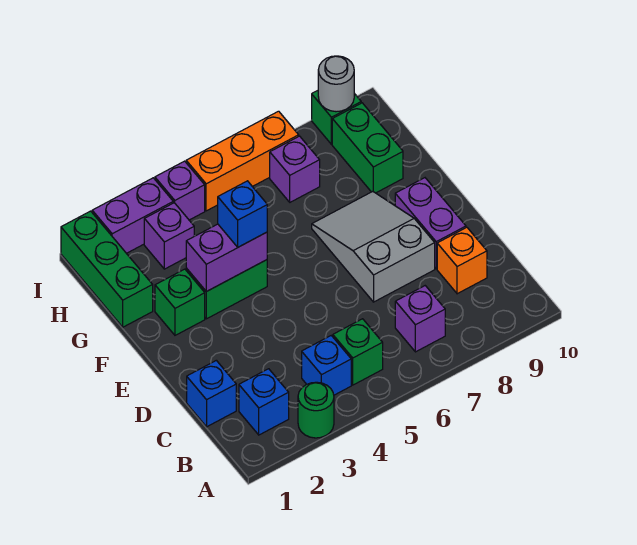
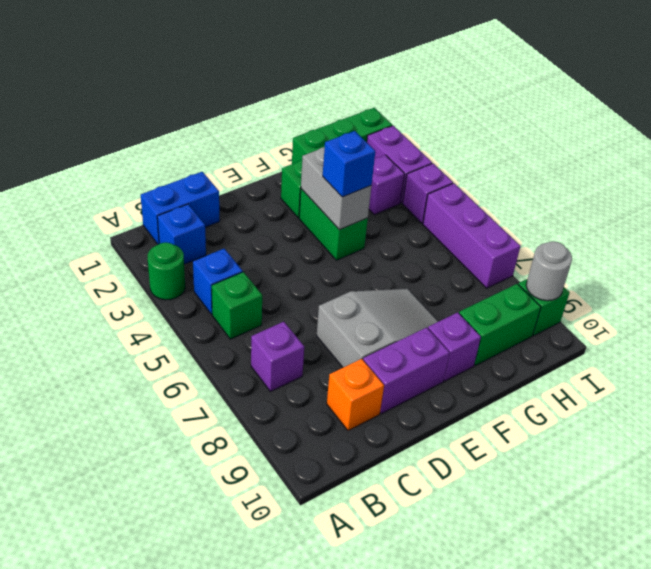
blue 1x1 brick [187,360,236,427] -> blue 1x2 brick [141,172,220,244]
purple 1x2 brick [186,224,267,292] -> grey 1x2 brick [301,147,371,230]
purple 1x1 brick [270,136,320,202] -> purple 1x1 brick moved to [428,312,481,381]
orange 1x3 brick [186,111,299,211] -> purple 1x3 brick [423,183,520,288]

